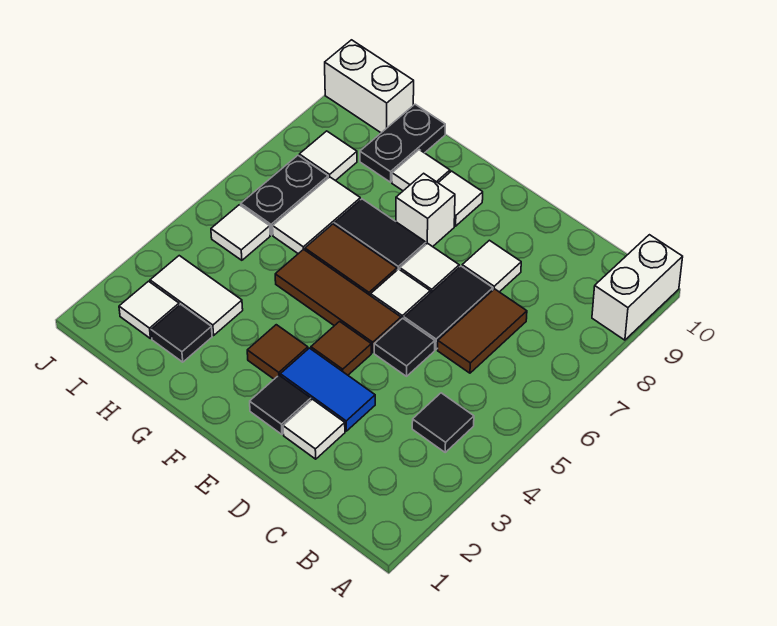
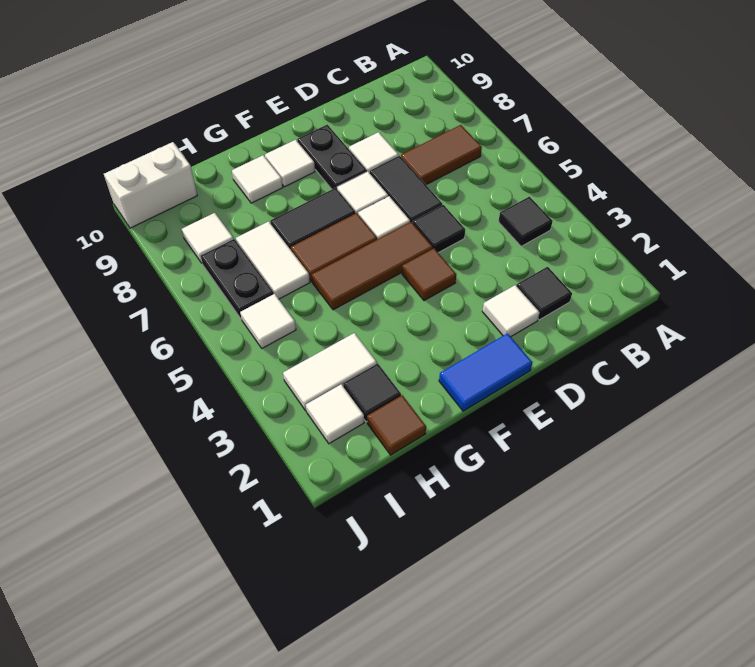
white 1x2 brick [592,235,683,340] -> none
brown 1x2 tile [438,289,527,373] -> brown 1x2 tile turned to [401,125,482,185]
blue 1x2 tile [280,348,375,431] -> blue 1x2 tile moved to [439,333,532,411]
black 1x1 tile [250,375,311,434] -> black 1x1 tile moved to [517,267,572,320]
brown 1x1 tile [247,325,308,379] -> brown 1x1 tile moved to [367,395,426,455]
white 1x1 brick [396,173,455,247] -> none
black 1x2 plate [360,104,445,182] -> black 1x2 plate moved to [297,125,367,189]

